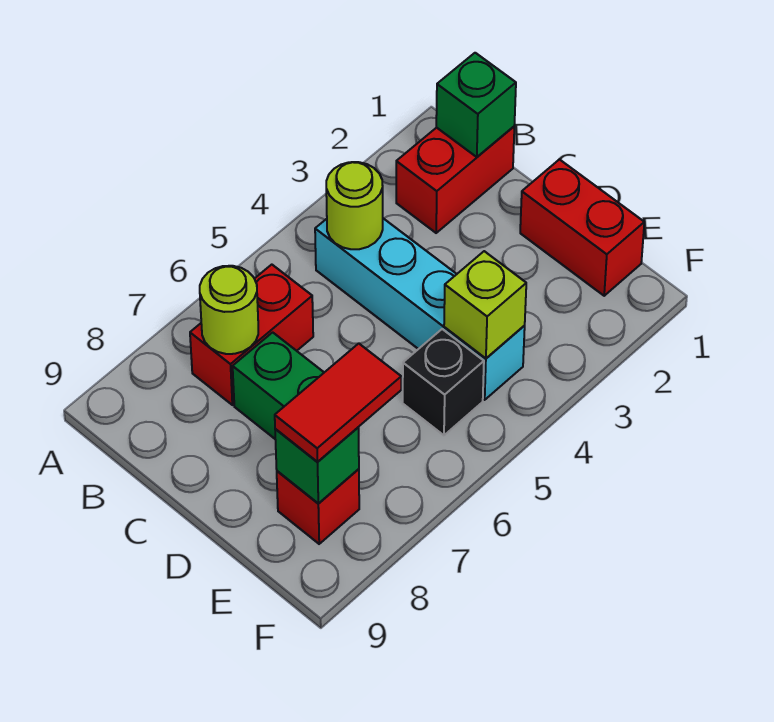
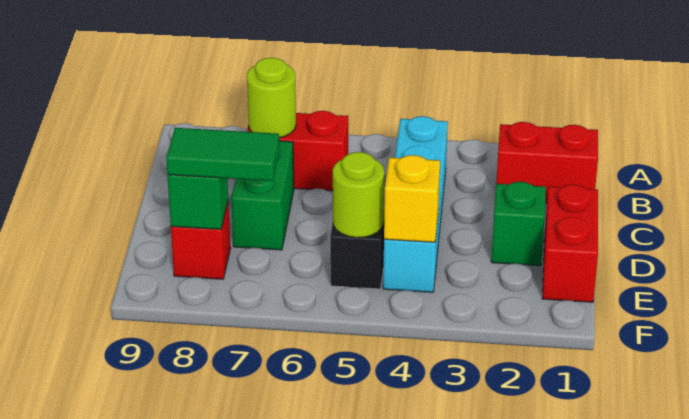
green 1x1 brick [436,53,516,157] -> green 1x1 brick moved to [491,182,546,266]
lime 1x1 round brick [326,162,383,249] -> lime 1x1 round brick moved to [333,152,384,238]
lime 1x1 brick [444,251,526,358] -> yellow 1x1 brick [384,155,440,242]
red 1x2 tile [275,344,401,462] -> green 1x2 tile [166,128,279,181]

